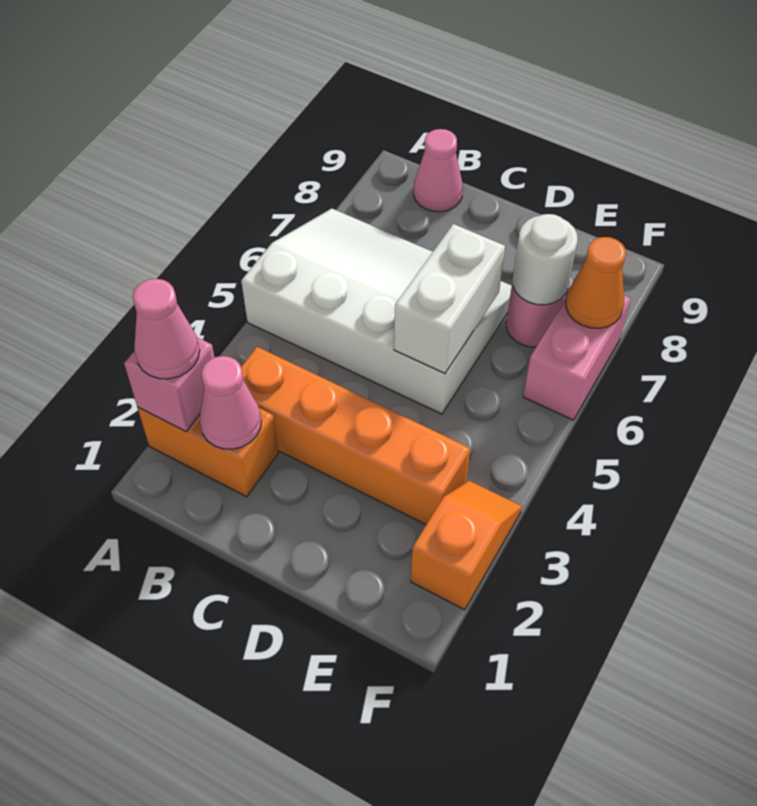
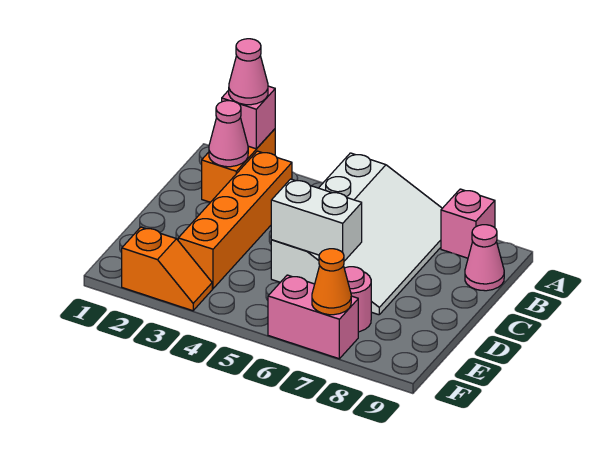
none -> pink 1x1 brick [441,189,495,258]
white 1x1 round brick [513,214,578,305] -> none

